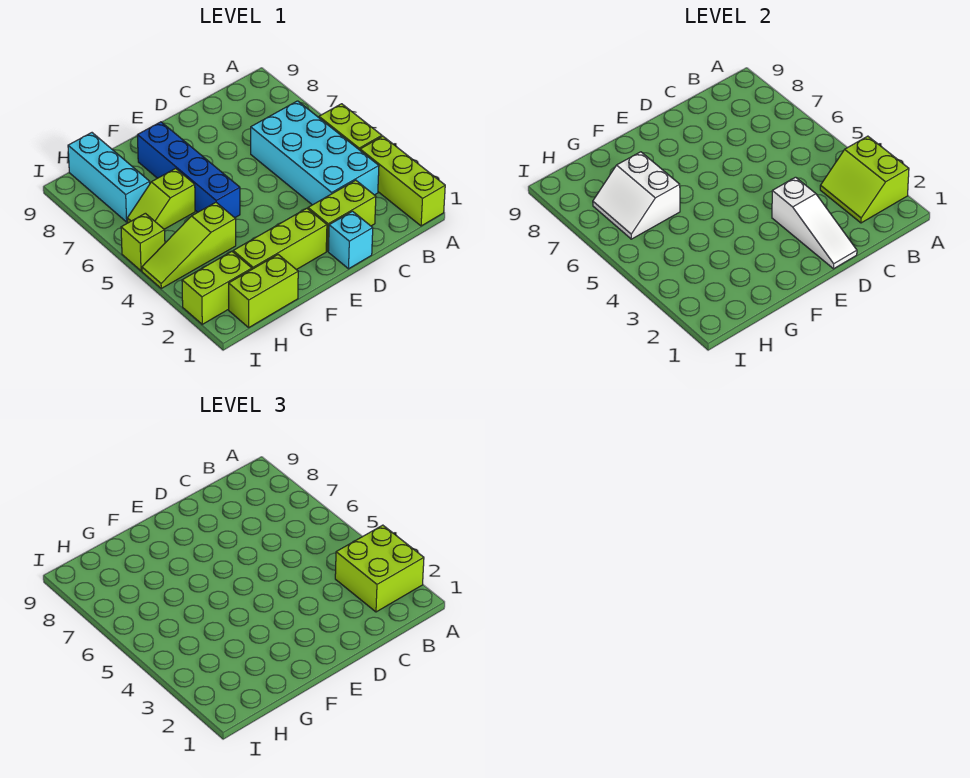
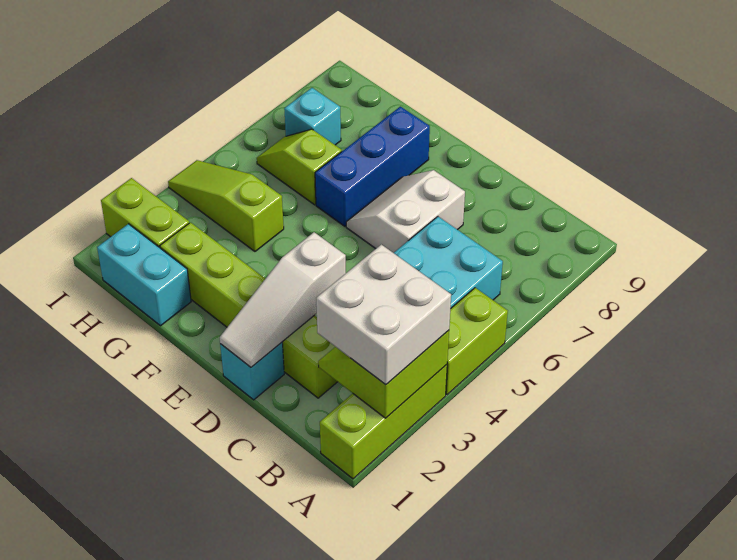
lime 2x2 brick [335,525,424,612] -> white 2x2 brick [316,244,451,385]
blue 1x4 brick [137,122,240,218] -> blue 1x3 brick [315,107,430,226]
lime 1x2 brick [229,255,298,327] -> cyan 1x2 brick [97,224,191,326]
white 2x2 slope [593,152,680,239] -> white 2x2 slope moved to [346,170,465,253]
cyan 1x3 brick [68,133,150,222] -> cyan 1x1 brick [284,88,341,145]
lime 1x1 brick [121,213,165,271] -> none

